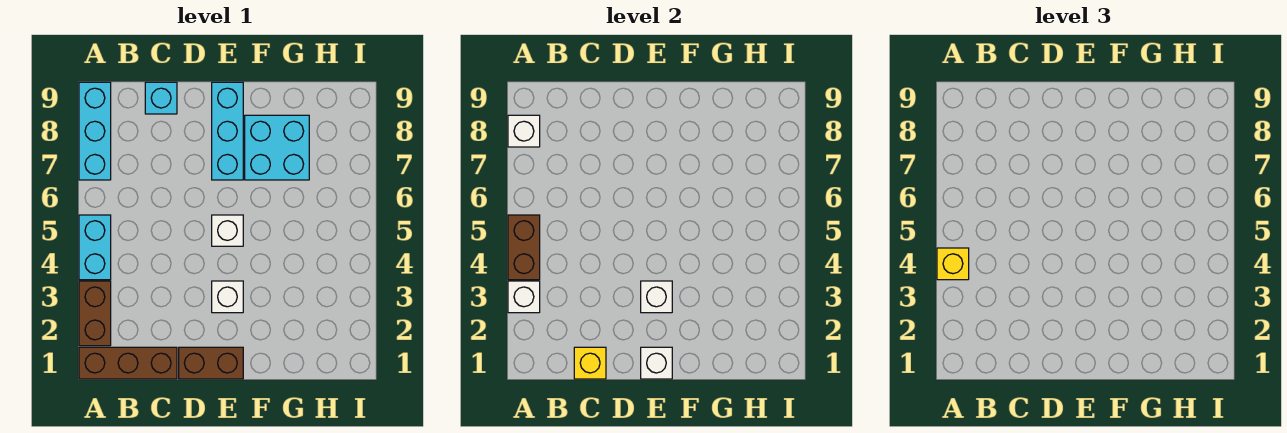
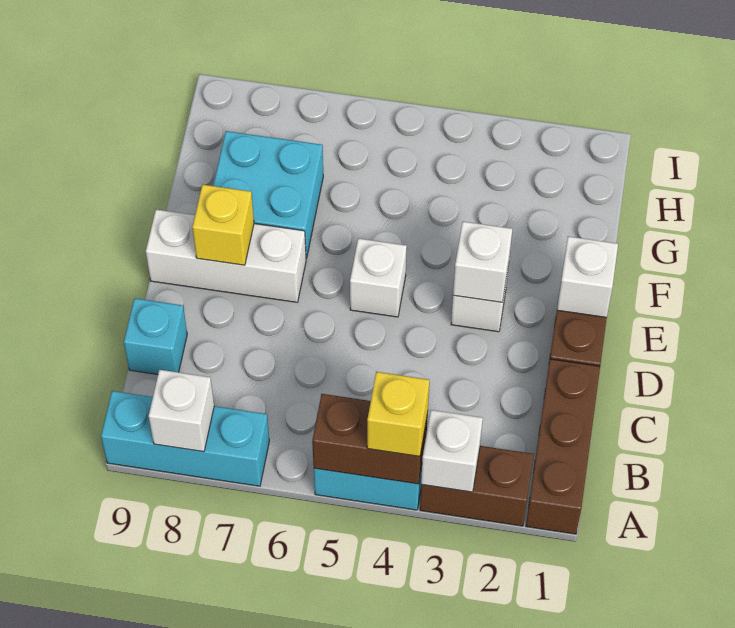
yellow 1x1 brick [574,347,606,379] -> yellow 1x1 brick moved to [192,185,254,265]
cyan 1x3 brick [212,82,243,180] -> white 1x3 brick [146,210,306,302]

